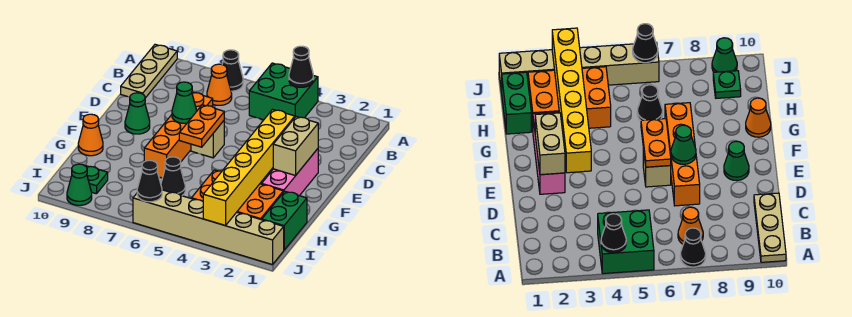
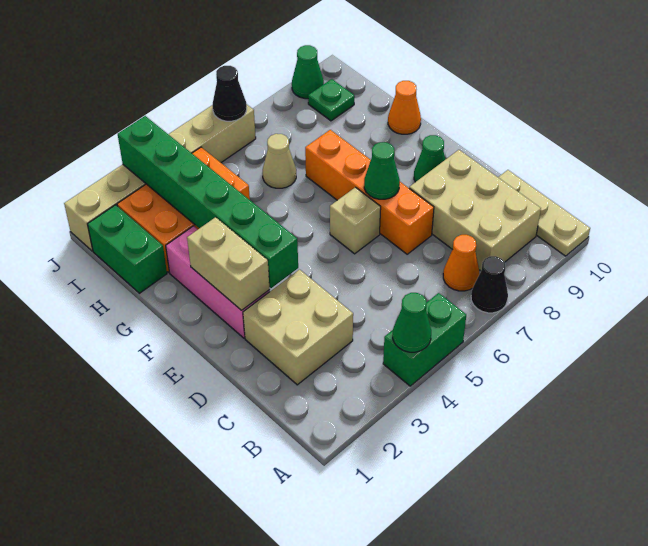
green 2x2 brick [249,63,318,120] -> green 1x2 brick [383,293,466,386]
black 1x1 cone [289,46,313,87] -> green 1x1 cone [393,293,431,352]
none -> tan 2x3 brick [409,150,541,271]
none -> tan 2x2 brick [243,270,353,385]
yellow 1x6 brick [203,109,295,226] -> green 1x6 brick [118,116,298,288]
orange 1x2 plate [179,105,224,147] -> none
black 1x1 cone [161,157,185,196] -> tan 1x1 cone [263,134,296,188]

